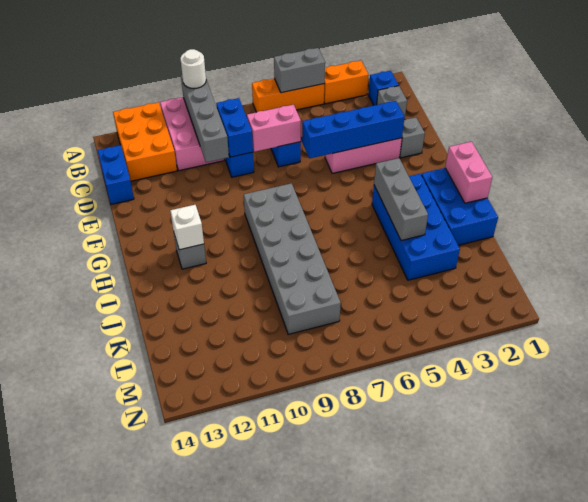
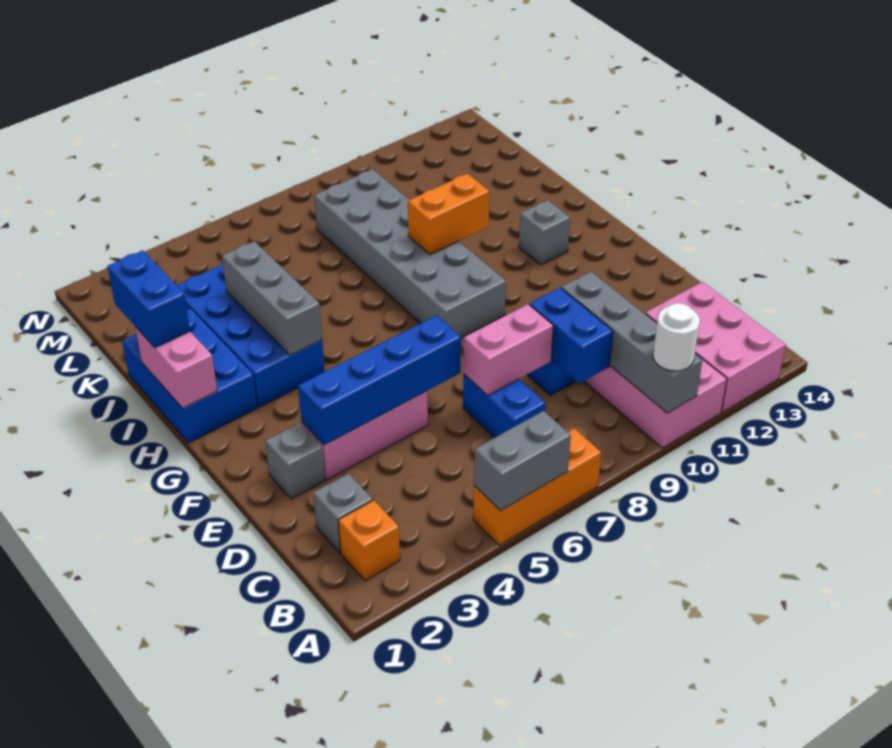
orange 1x2 brick [324,60,369,104] -> orange 1x2 brick moved to [408,174,489,255]
orange 2x3 brick [113,102,177,181] -> pink 2x3 brick [645,282,786,412]
blue 1x1 brick [368,71,399,105] -> orange 1x1 brick [338,500,400,581]
blue 1x2 brick [98,145,134,204] -> blue 1x2 brick moved to [107,250,190,348]
white 1x1 brick [170,205,204,250] -> none

